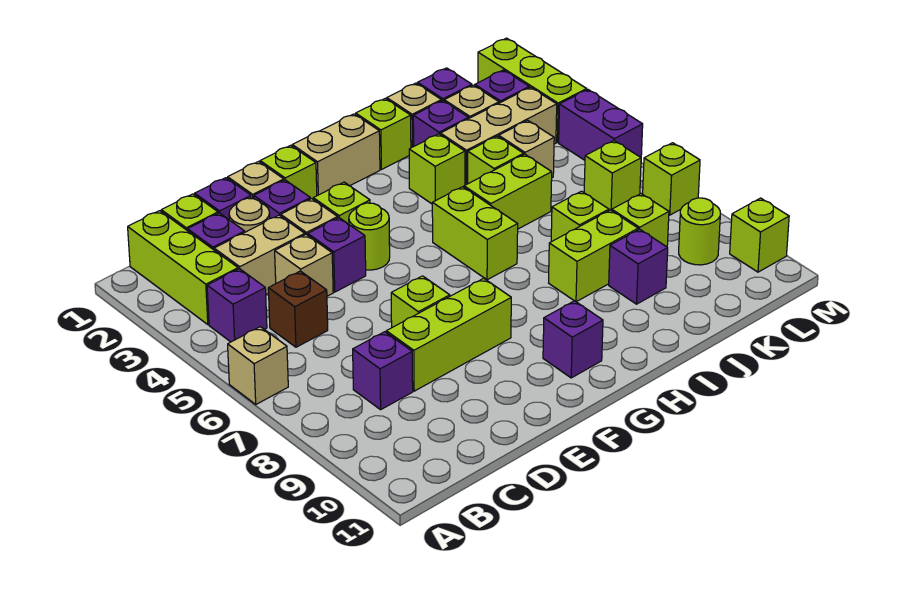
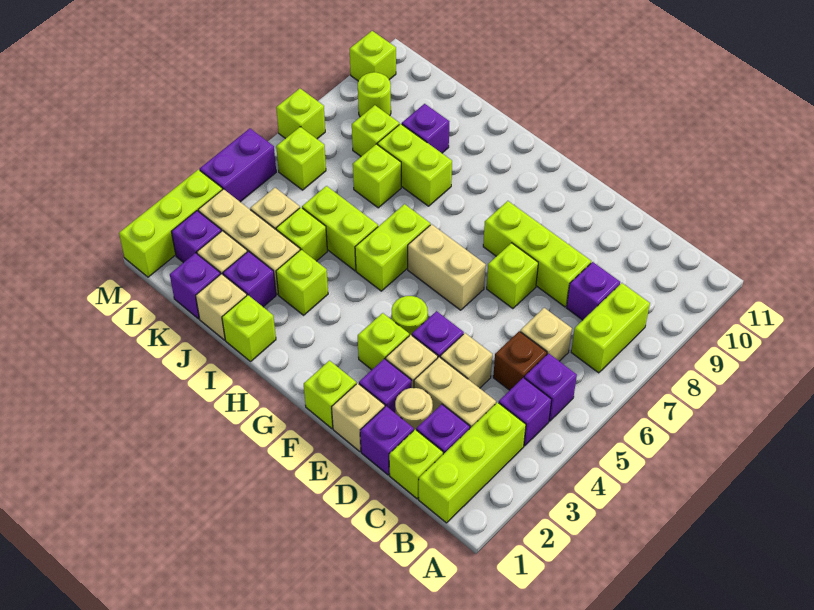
tan 1x1 brick [228,327,288,404] -> tan 1x1 brick moved to [520,308,572,361]
none -> lime 1x2 brick [571,283,650,373]
tan 1x2 brick [292,114,380,196] -> tan 1x2 brick moved to [408,224,486,310]
purple 1x1 brick [543,301,603,378] -> purple 1x1 brick moved to [524,353,577,421]

